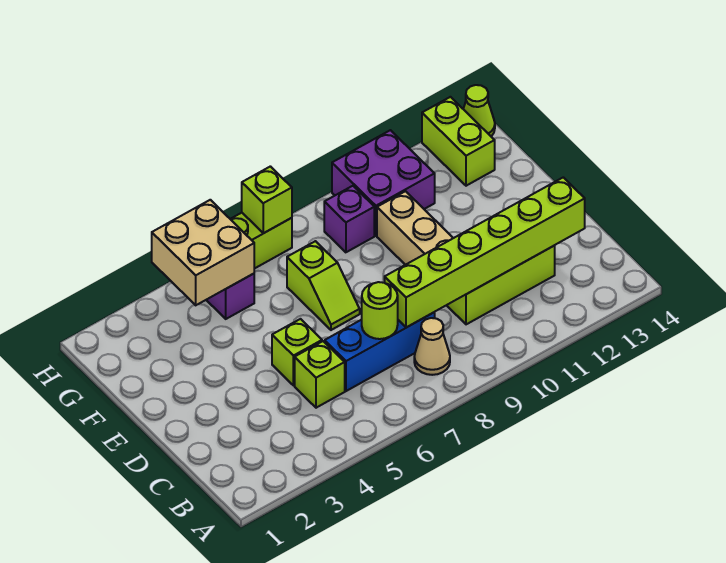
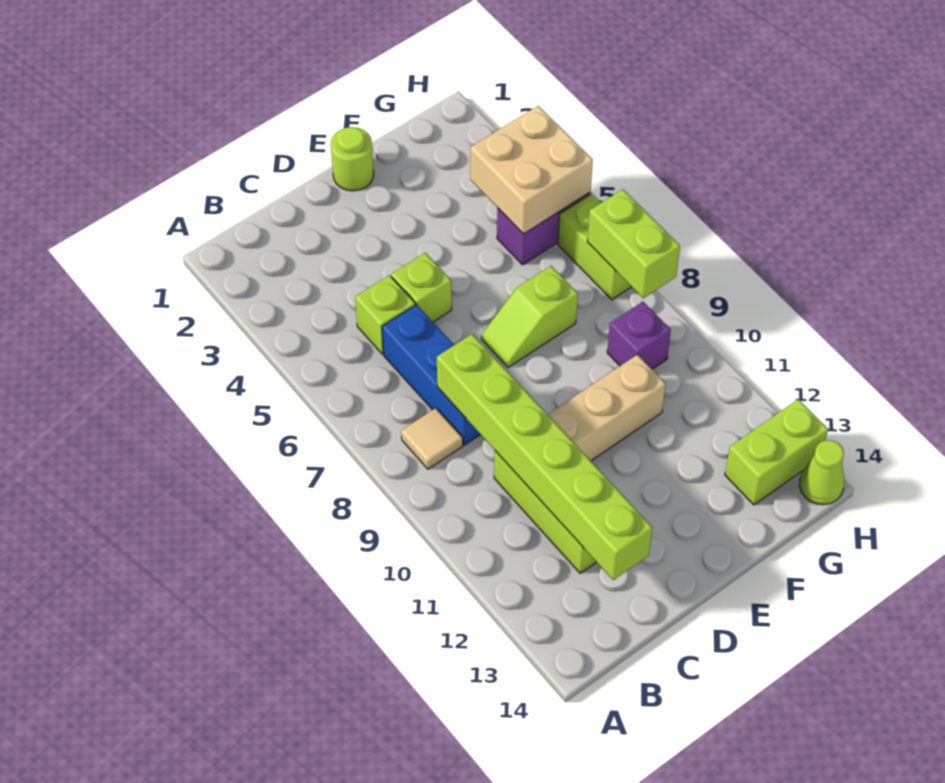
tan 1x1 cone [414,318,450,375] -> tan 1x1 tile [401,408,463,469]
lime 1x1 round brick [362,282,398,339] -> lime 1x1 round brick moved to [331,127,374,191]
purple 2x2 brick [332,130,435,236] -> none
lime 1x1 brick [242,166,292,233] -> lime 1x2 brick [587,189,680,298]

